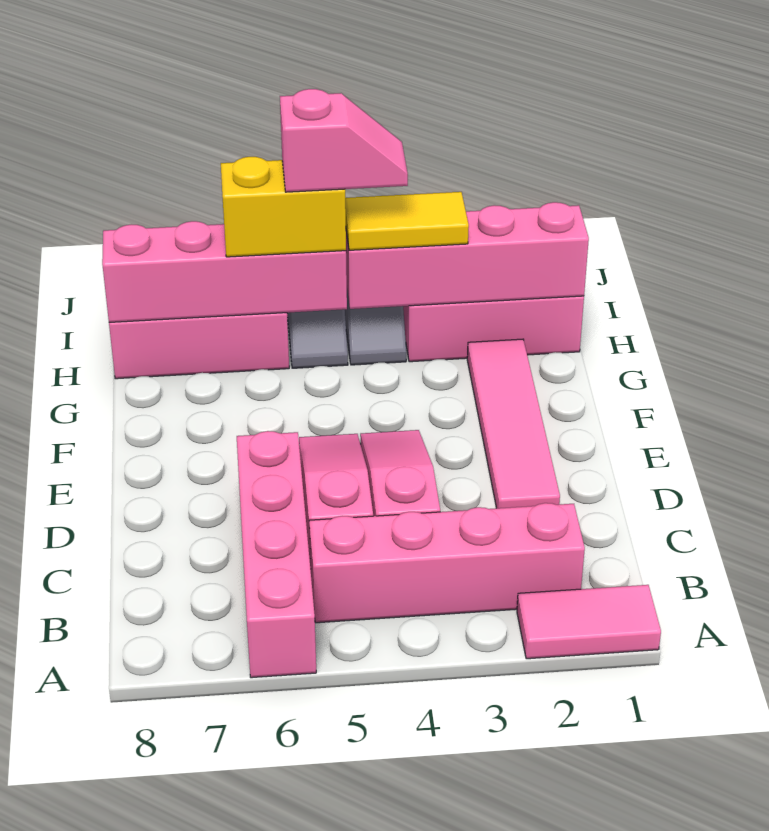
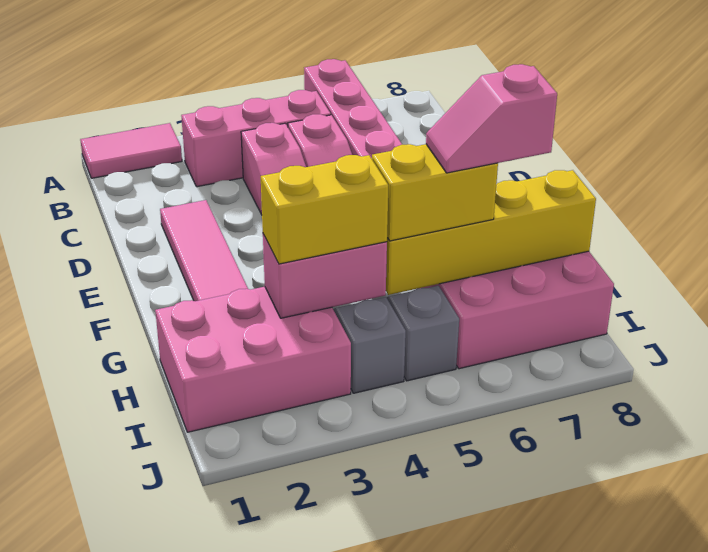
pink 1x4 brick [309,503,585,623] -> pink 1x3 brick [181,90,331,187]
pink 1x4 brick [346,202,589,309] -> pink 1x2 brick [263,234,387,318]
yellow 1x2 tile [345,192,469,250] -> yellow 1x2 brick [261,155,388,264]
pink 1x2 slope [280,89,408,192] -> pink 1x2 slope moved to [426,64,557,173]
pink 1x4 brick [102,221,347,322] -> yellow 1x4 brick [386,170,596,295]

